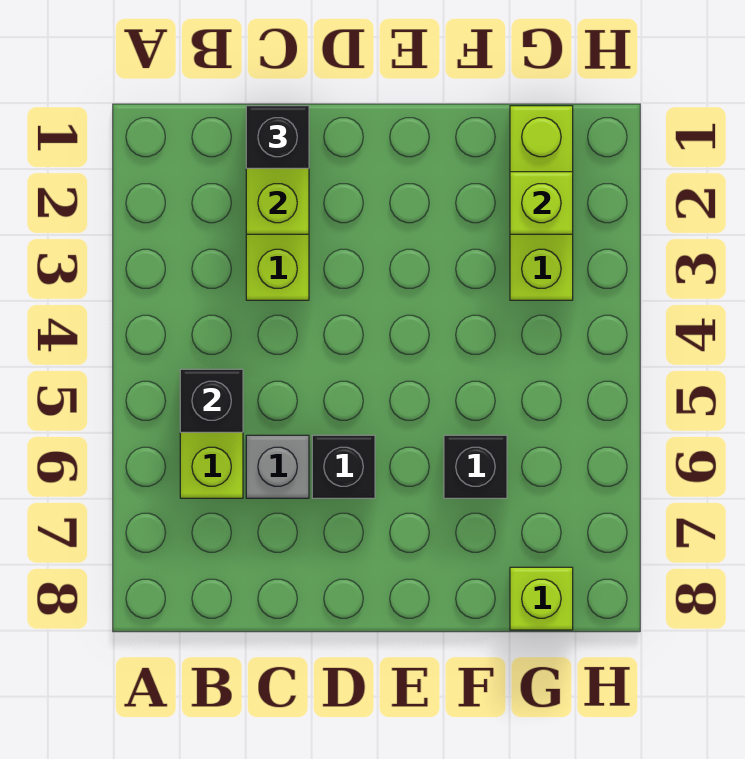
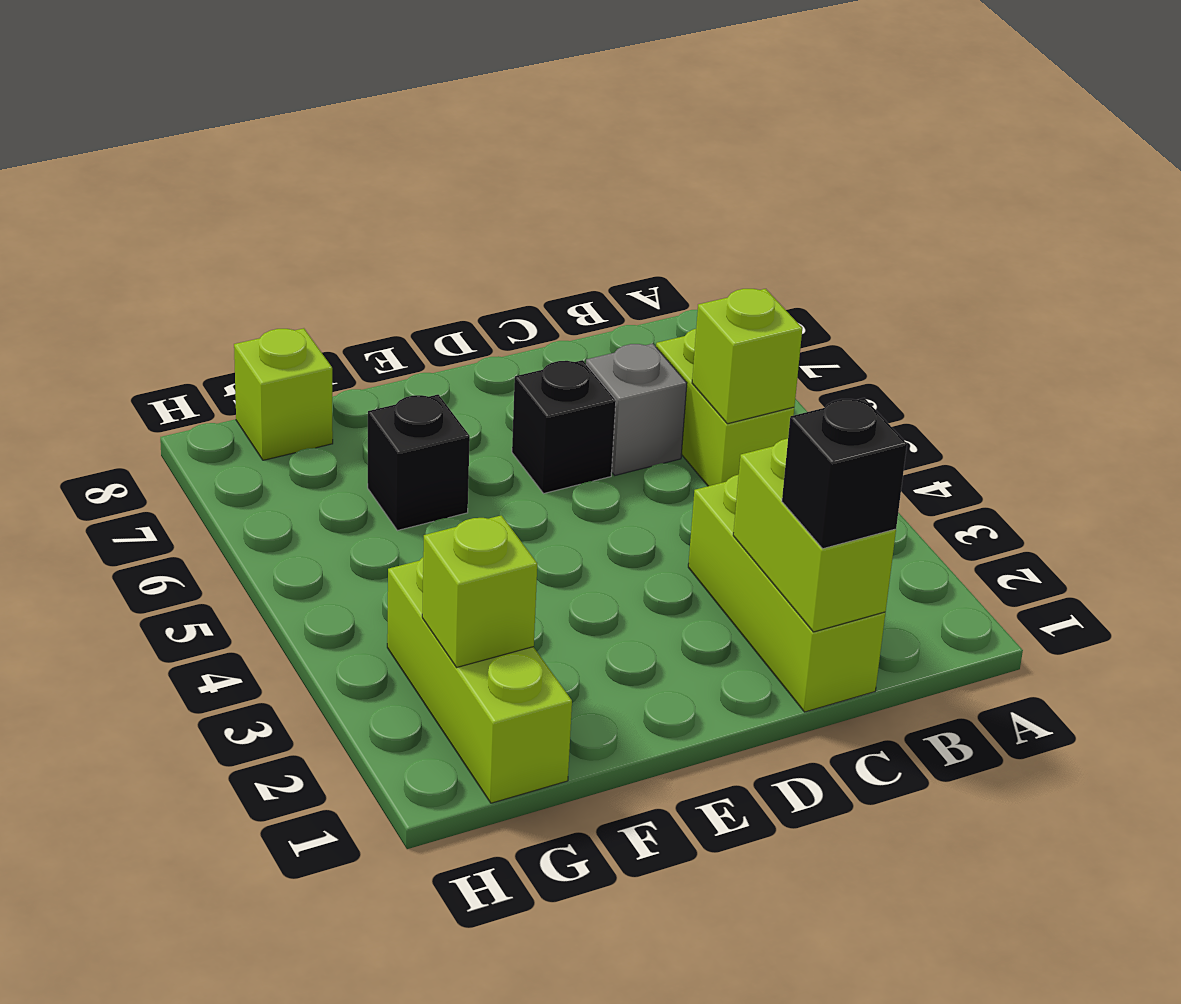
black 1x1 brick [180,369,243,432] -> lime 1x1 brick [692,289,802,424]

